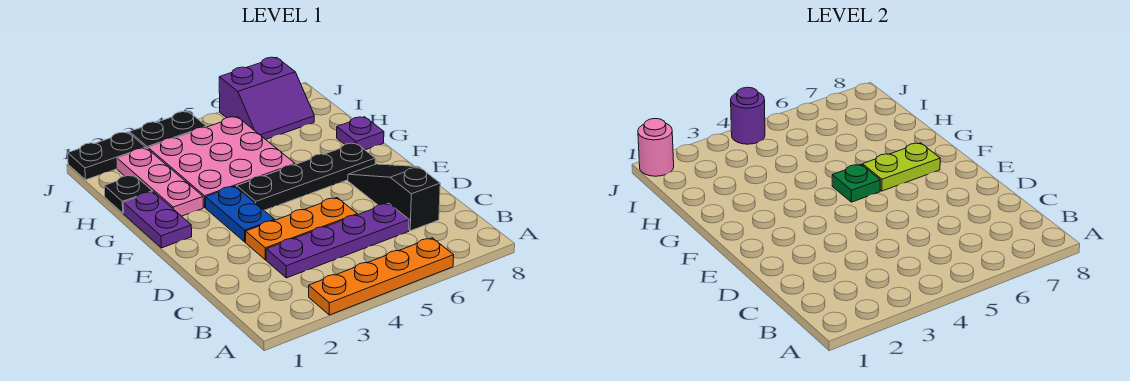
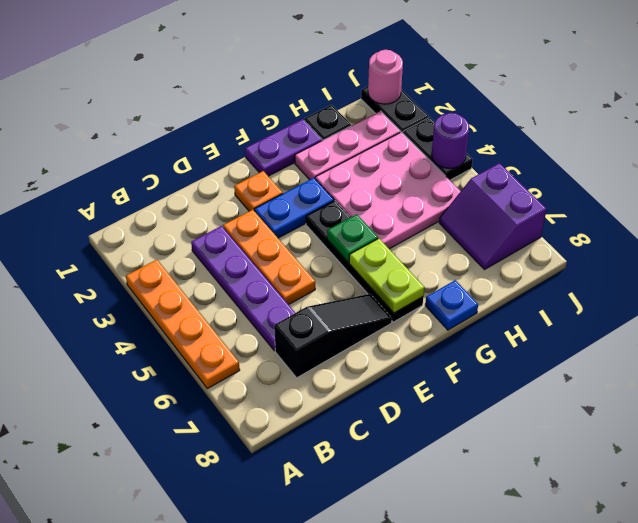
none -> orange 1x1 plate [234,171,283,211]
purple 1x1 plate [337,117,384,150] -> blue 1x1 plate [425,280,478,330]

